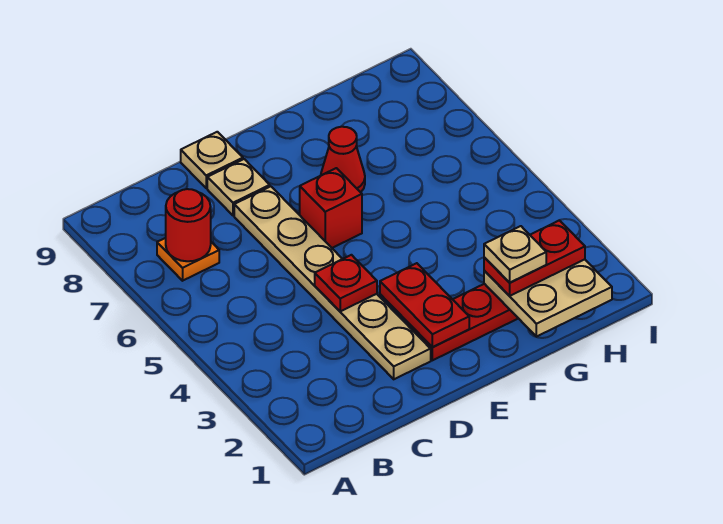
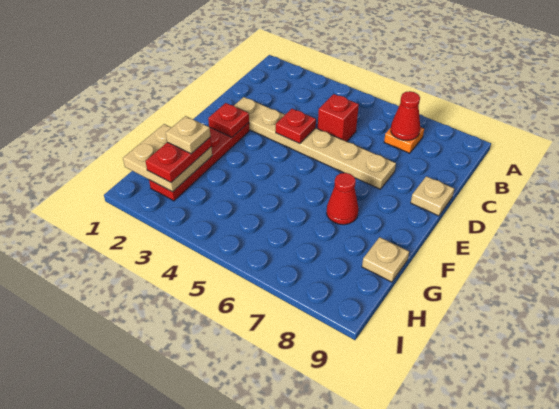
red 1x1 round brick [166,189,211,261] -> red 1x1 cone [391,91,420,140]
tan 1x1 plate [207,159,270,216] -> tan 1x1 plate moved to [362,237,409,282]
red 1x2 plate [380,263,469,347] -> red 1x1 plate [208,103,249,137]
red 1x1 brick [300,168,362,248] -> red 1x1 brick moved to [318,94,359,141]

